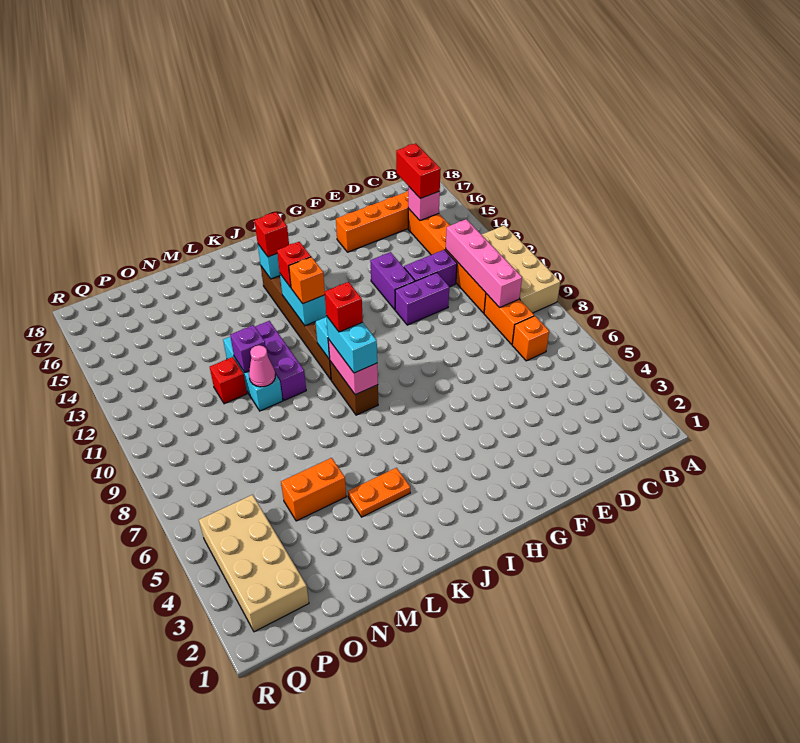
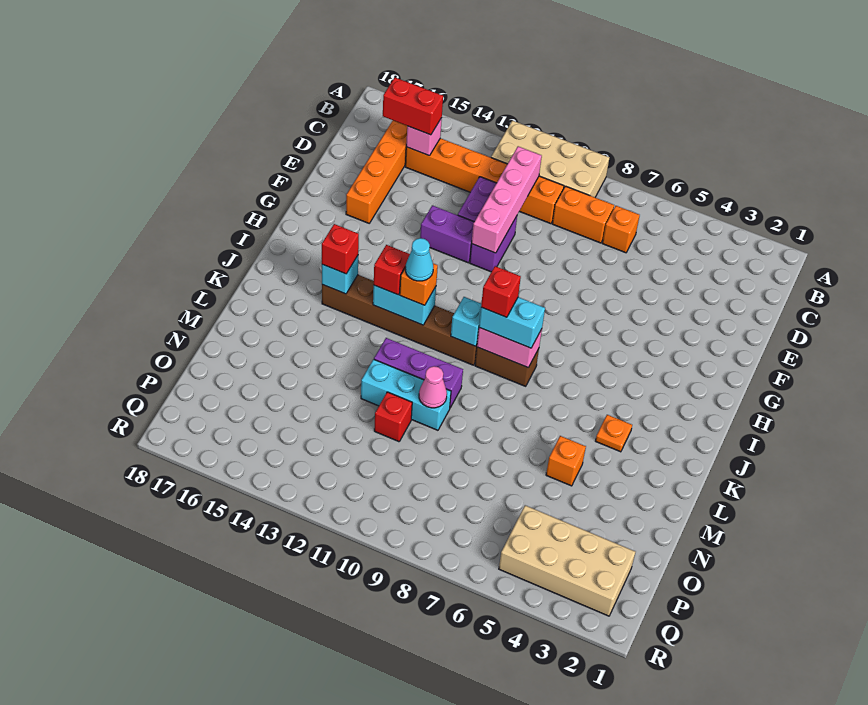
pink 1x4 brick [446,219,522,308] -> pink 1x4 brick turned to [472,146,542,253]
none -> cyan 1x1 cone [405,238,433,281]
orange 1x2 plate [348,468,410,517] -> orange 1x1 plate [596,415,632,452]
orange 1x2 brick [281,458,346,521] -> orange 1x1 brick [546,436,586,486]
purple 1x1 brick [230,325,266,372] -> none

